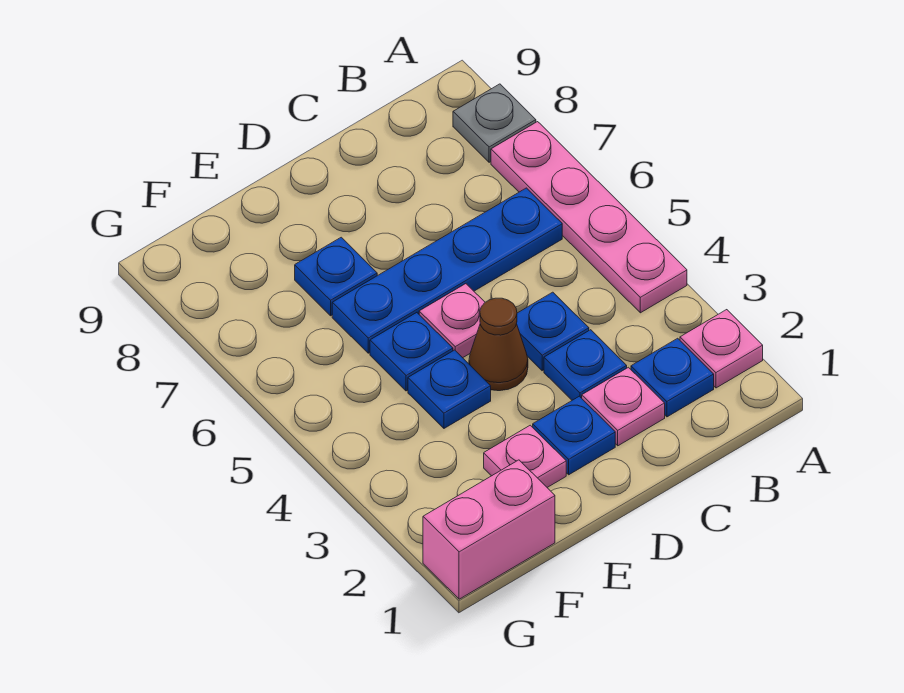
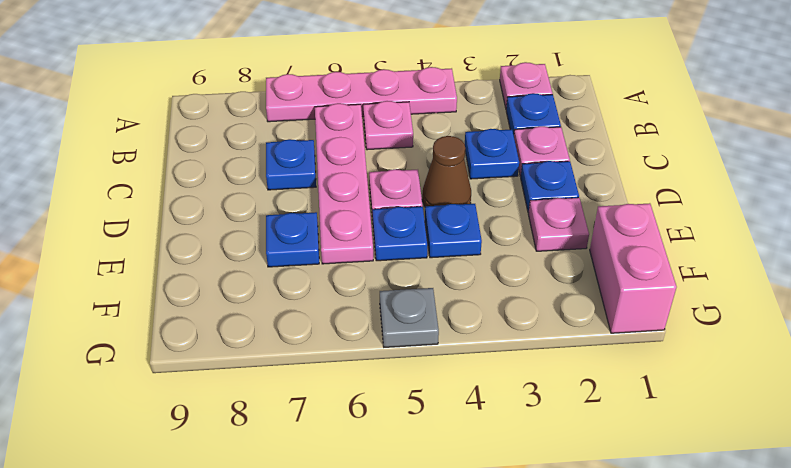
grey 1x1 plate [453,84,536,162] -> grey 1x1 plate moved to [380,288,439,347]
none -> pink 1x1 plate [363,101,413,150]
blue 1x4 plate [332,188,562,353] -> pink 1x4 plate [315,103,373,264]
blue 1x1 plate [517,292,589,371] -> blue 1x1 plate moved to [266,139,316,190]

